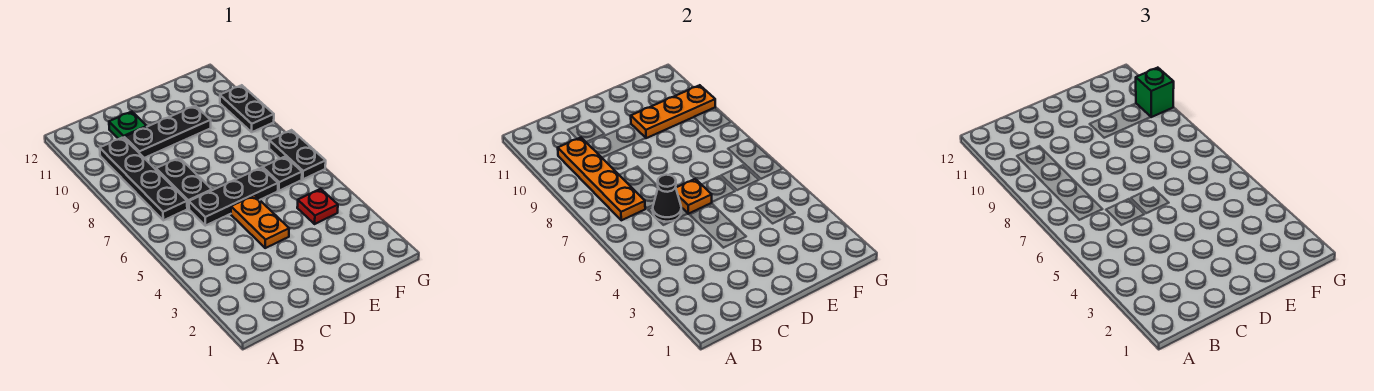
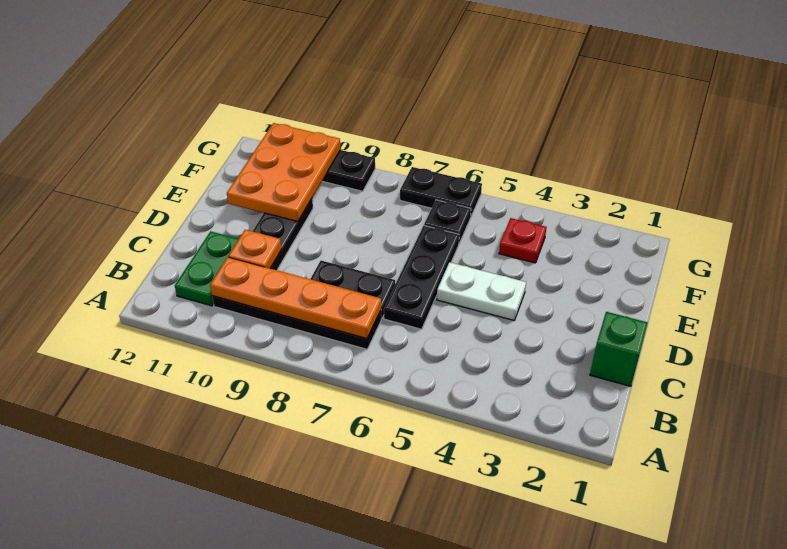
black 1x1 cone [653,175,681,222] -> none
green 1x1 plate [109,112,147,139] -> green 1x2 plate [175,231,239,306]
orange 1x2 plate [231,195,289,248] -> white 1x2 plate [437,262,526,320]
orange 1x1 plate [676,179,712,214] -> orange 1x1 plate moved to [228,230,281,268]
orange 1x3 plate [631,85,715,138] -> orange 2x3 plate [227,123,341,222]
green 1x1 brick [1136,68,1174,117] -> green 1x1 brick moved to [590,312,648,386]

